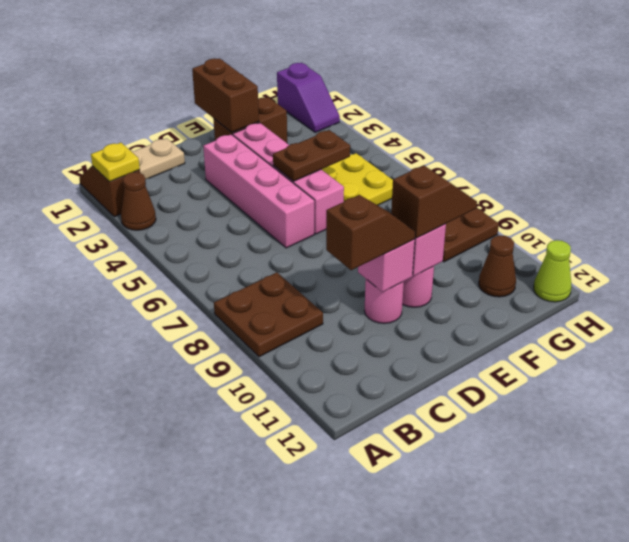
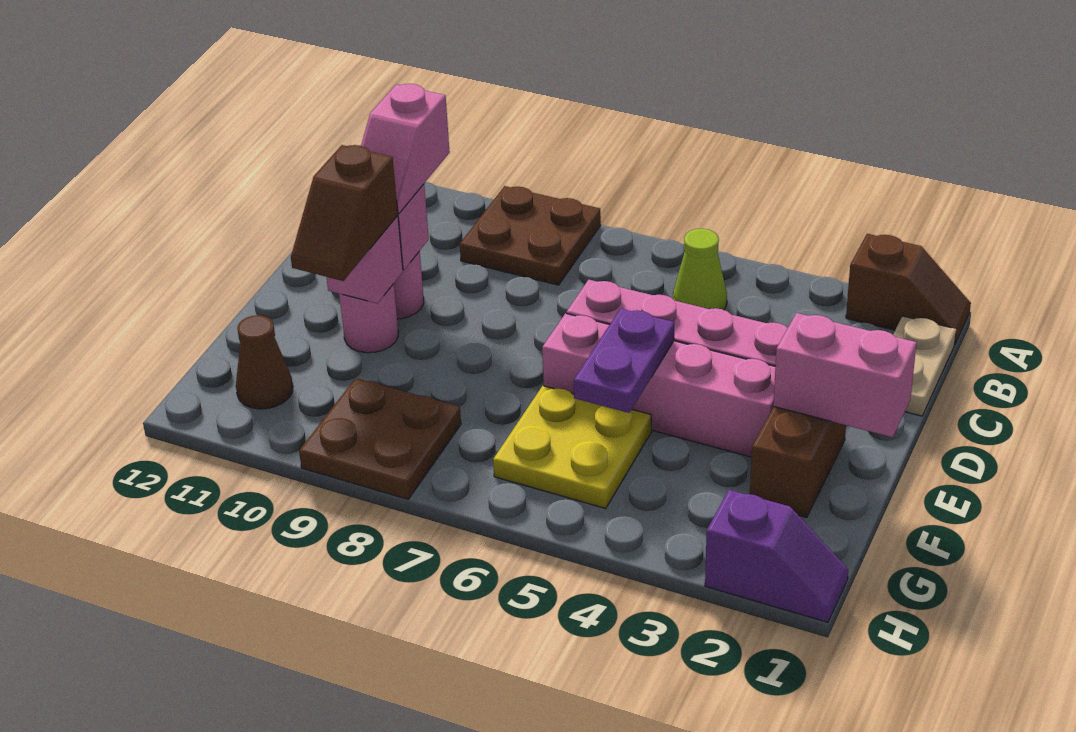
yellow 1x1 plate [91,143,140,182] -> none
brown 1x1 cone [121,172,156,230] -> none
brown 1x2 slope [326,195,415,270] -> pink 1x2 slope [361,84,450,213]
brown 1x2 brick [192,58,259,132] -> pink 1x2 brick [773,313,917,437]
brown 1x2 plate [273,130,350,181] -> purple 1x2 plate [574,309,674,413]
purple 1x2 slope [277,63,340,132] -> purple 1x2 slope turned to [705,490,848,622]
lime 1x1 cone [534,240,572,302] -> lime 1x1 cone moved to [673,229,727,310]

